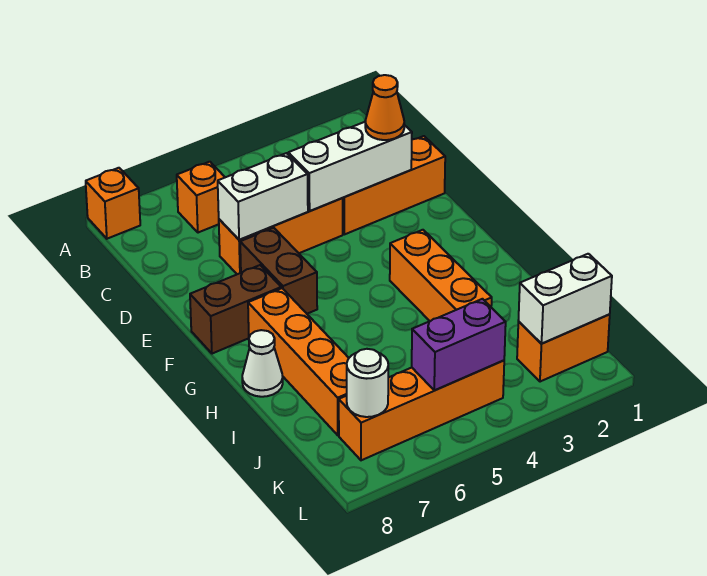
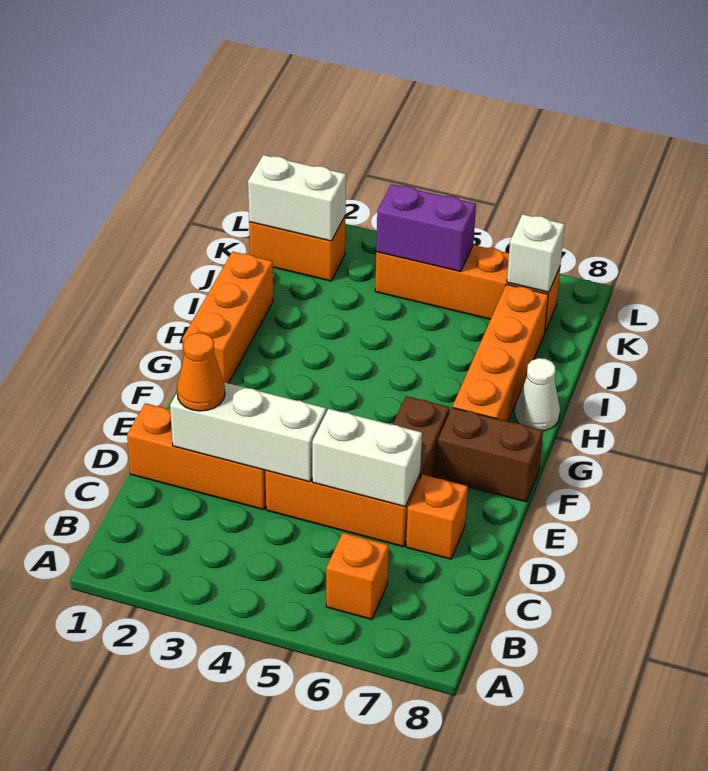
orange 1x1 brick [86,168,140,239] -> orange 1x1 brick moved to [406,475,468,559]
orange 1x3 brick [390,230,492,321] -> orange 1x3 brick moved to [182,252,273,383]
white 1x1 round brick [347,349,388,417] -> white 1x1 brick [507,214,565,292]

